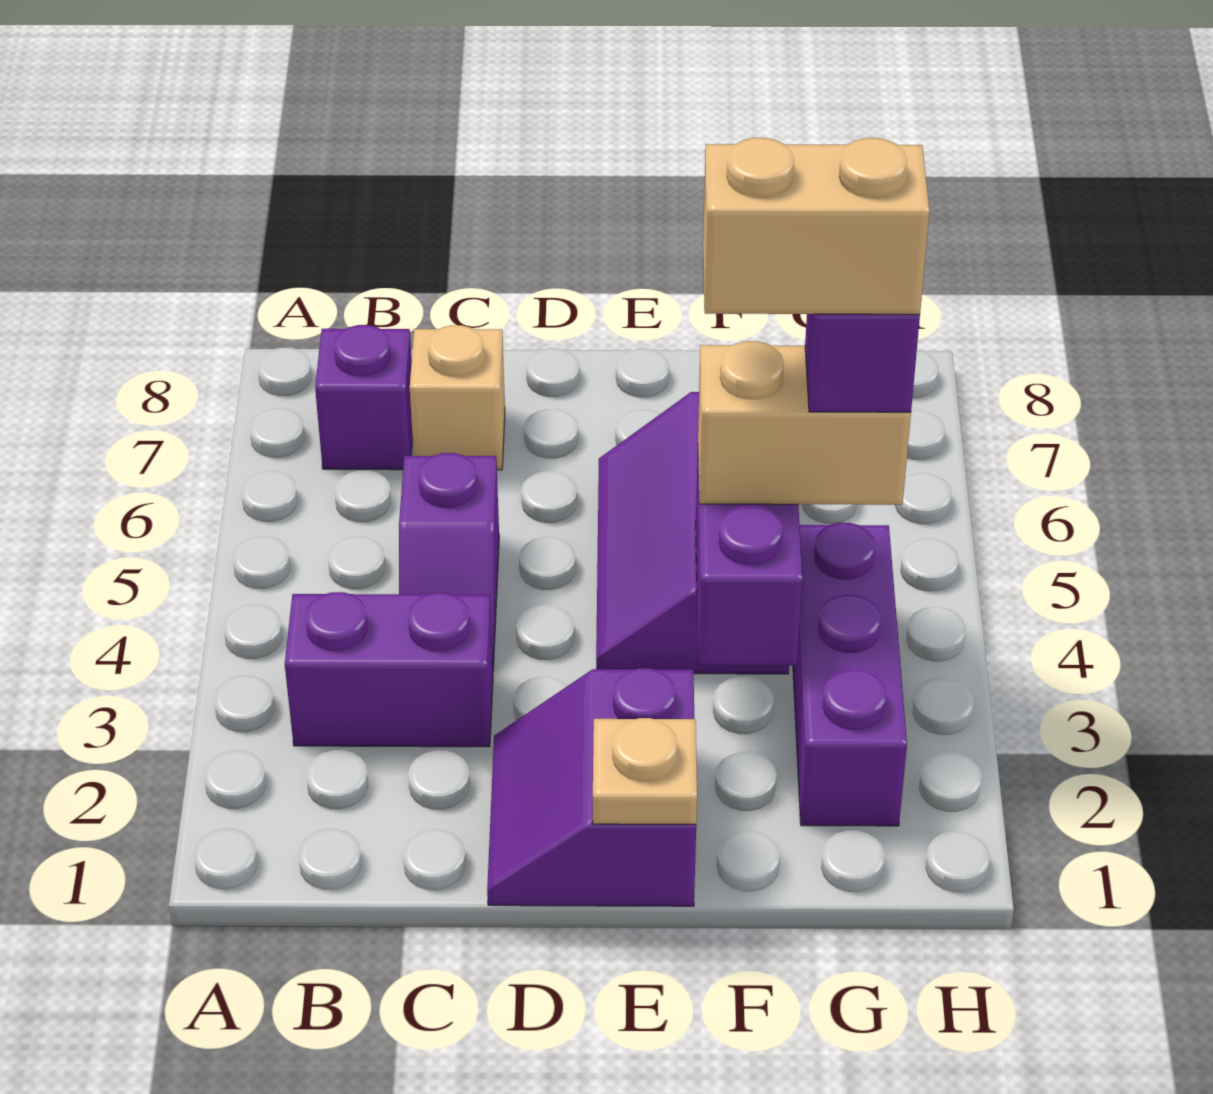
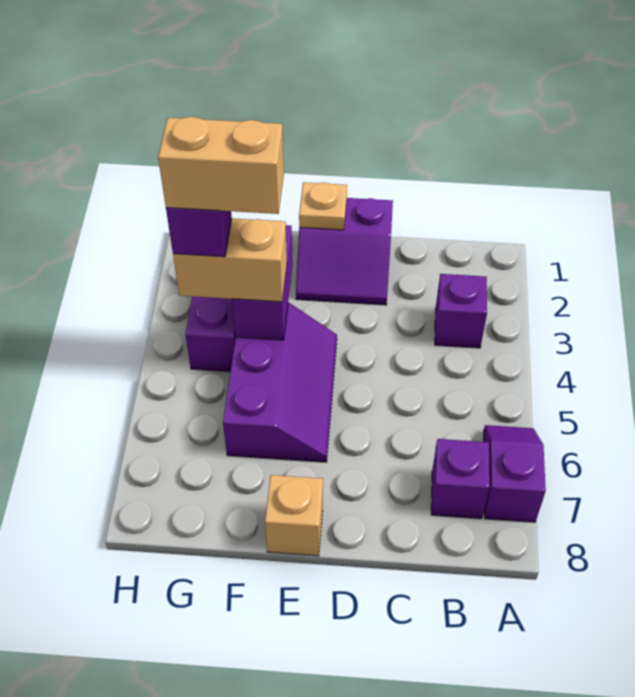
purple 1x2 brick [285,592,493,747] -> purple 1x1 brick [435,274,487,348]
purple 1x2 slope [399,453,499,668] -> purple 1x2 slope moved to [484,425,546,522]
tan 1x1 brick [410,325,505,470] -> tan 1x1 brick moved to [265,475,323,556]
purple 2x2 slope [487,668,696,906] -> purple 2x2 slope turned to [296,198,393,305]

